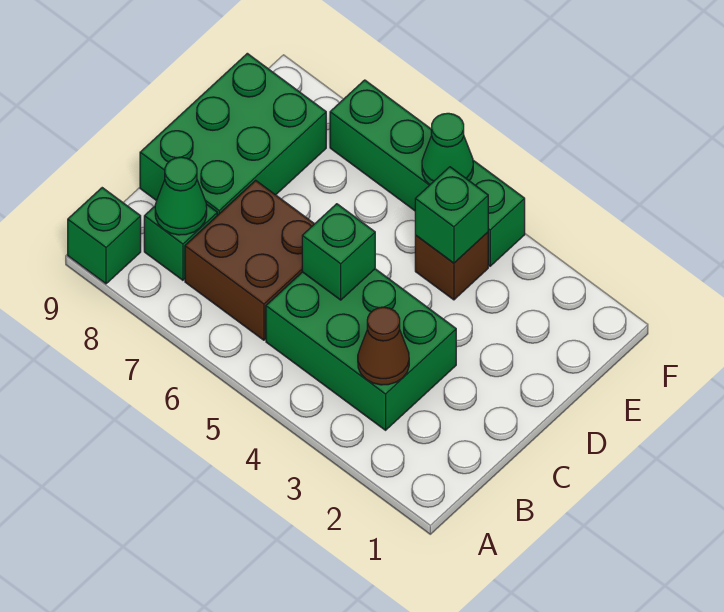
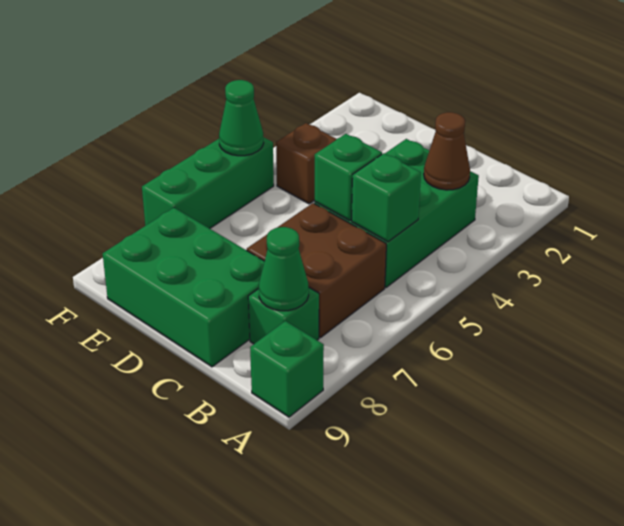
green 1x1 brick [415,167,488,263] -> green 1x1 brick moved to [352,153,421,242]
green 1x4 brick [330,80,525,266] -> green 1x3 brick [142,137,274,229]

